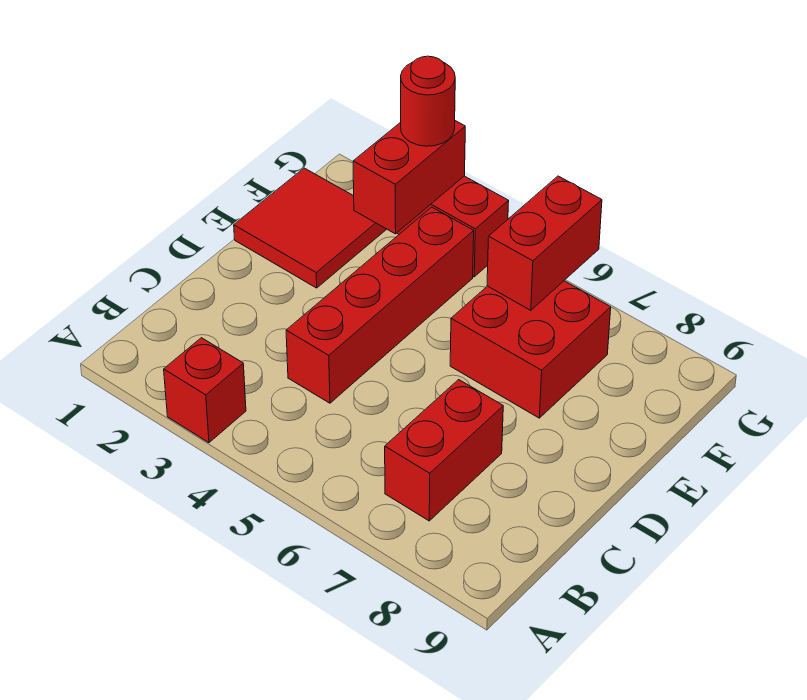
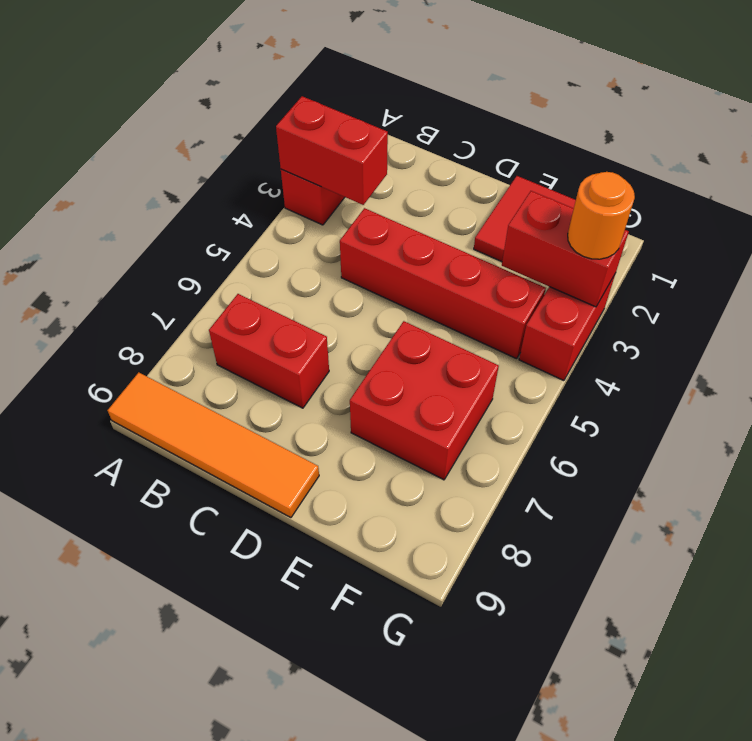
none -> orange 1x4 tile [108,372,319,518]
red 1x2 brick [487,176,602,310] -> red 1x2 brick moved to [276,96,388,205]
red 1x1 round brick [401,56,455,146] -> orange 1x1 round brick [568,172,635,259]

